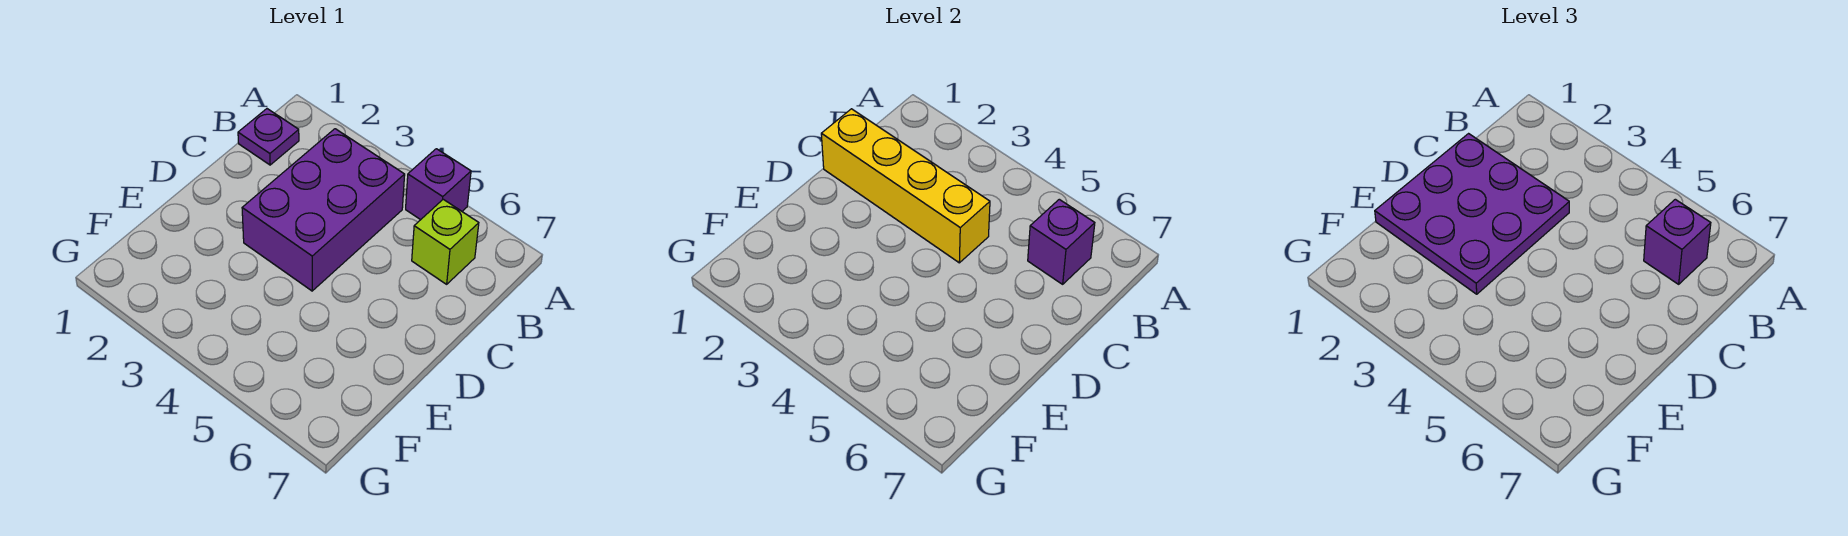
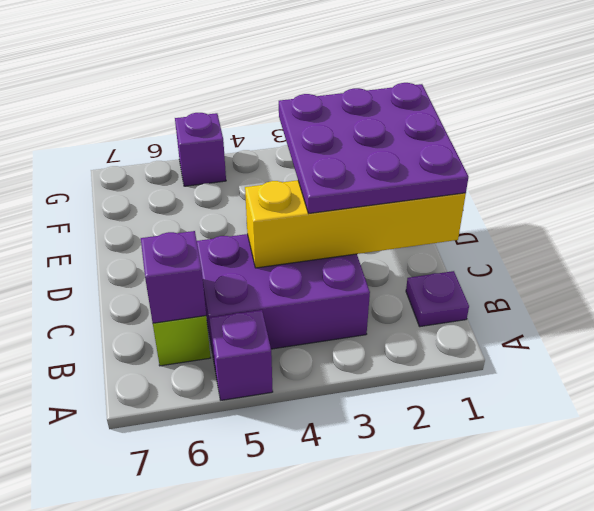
purple 2x3 brick [242,129,405,291] -> purple 2x3 brick turned to [197,234,370,354]
purple 1x1 brick [1644,199,1711,284] -> purple 1x1 brick moved to [175,113,226,186]

